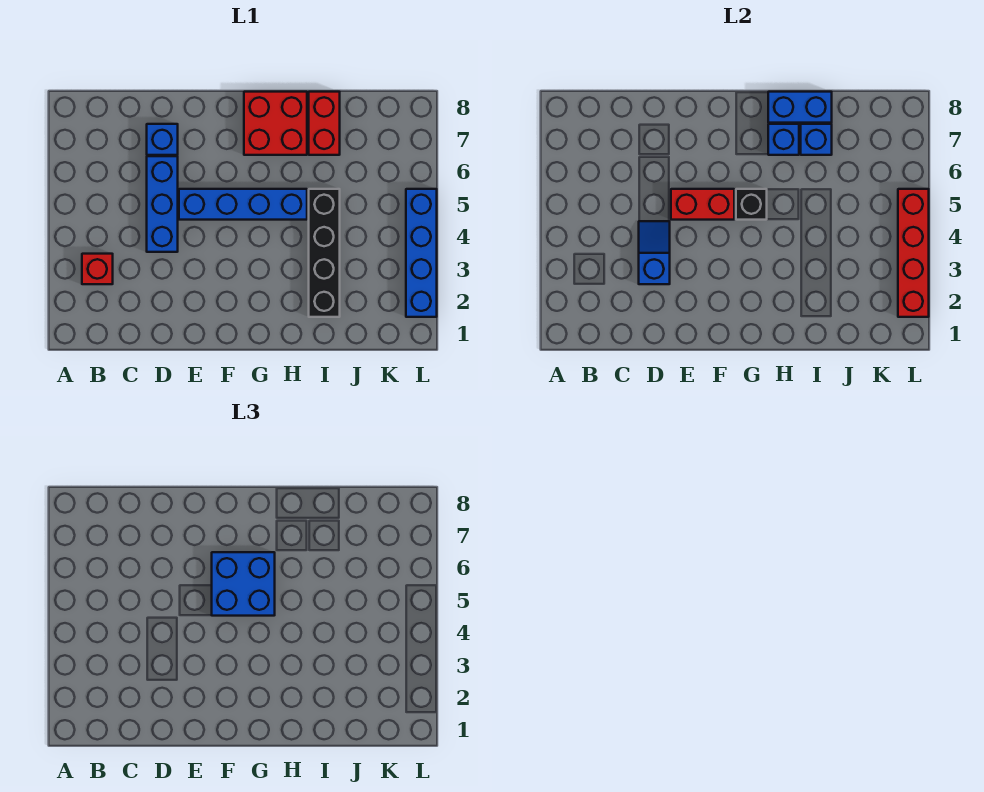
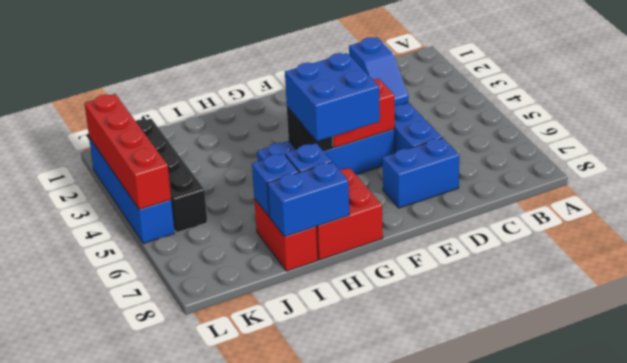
red 1x1 brick [82,254,113,284] -> none
blue 1x1 brick [147,124,178,155] -> blue 1x2 brick [383,138,459,208]
black 1x4 brick [309,189,340,317] -> black 1x4 brick moved to [136,119,207,233]

